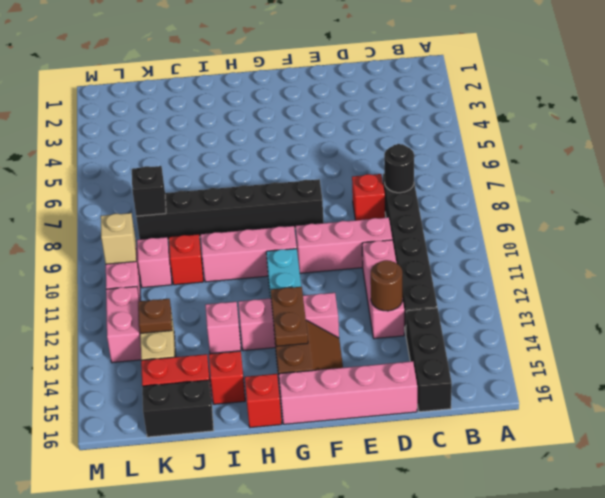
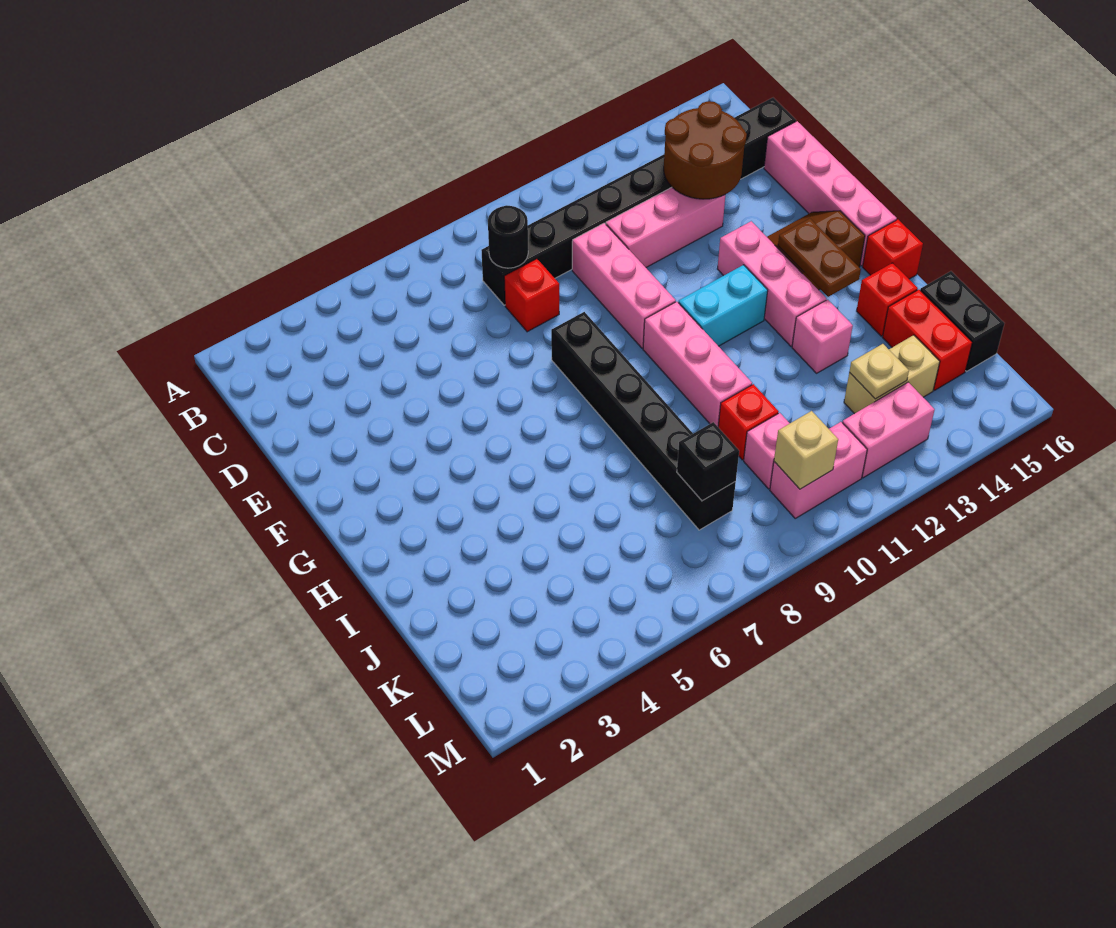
brown 1x1 round brick [371,260,402,311] -> brown 2x2 round brick [664,101,747,199]
brown 1x2 plate [270,287,308,346] -> brown 1x2 plate turned to [778,219,861,297]
brown 1x1 plate [138,299,172,333] -> tan 1x1 plate [849,344,909,399]

